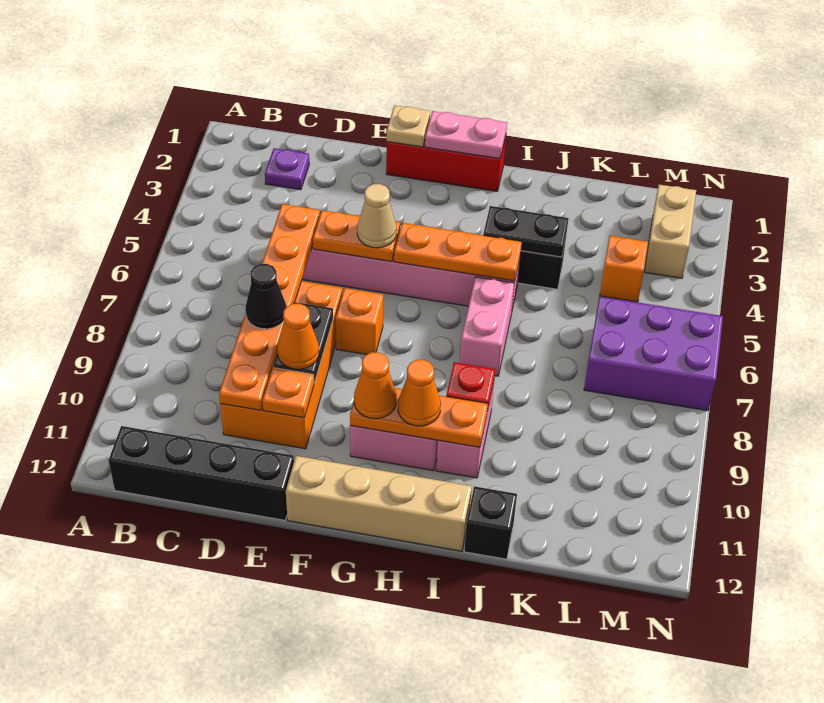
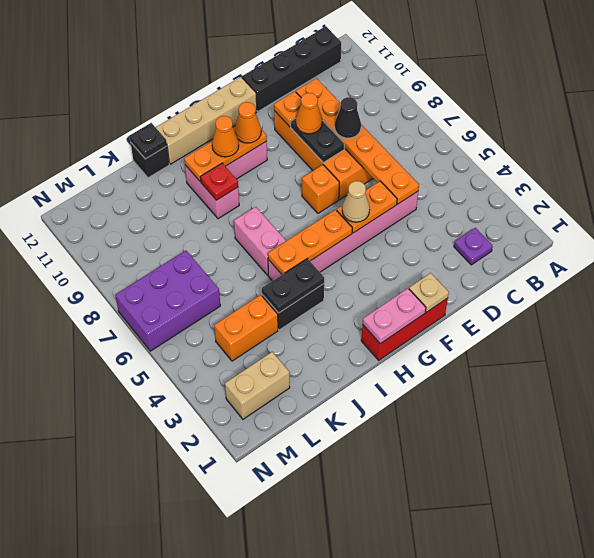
none -> black 1x1 plate [130,123,167,159]
orange 1x1 brick [600,236,648,302] -> orange 1x2 brick [214,295,278,361]
tan 1x2 brick [645,185,696,278] -> tan 1x2 brick turned to [225,352,290,419]

